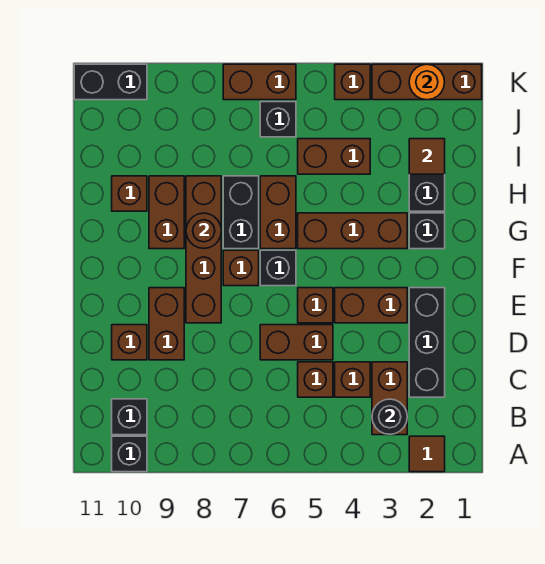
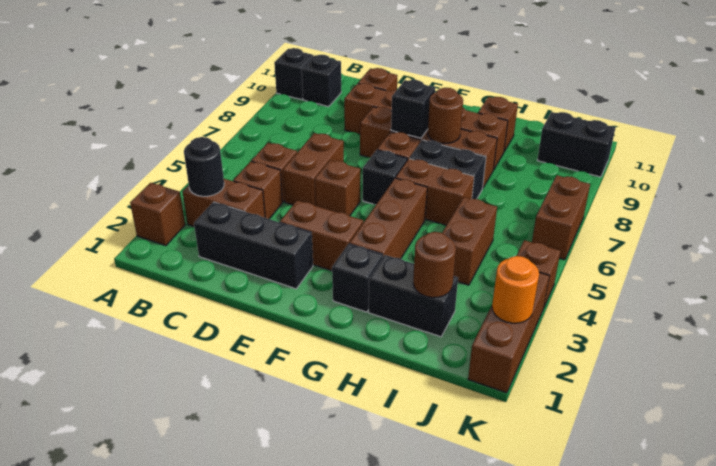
brown 1x1 tile [409,436,445,472] -> brown 1x1 brick [130,183,185,246]
brown 1x2 brick [335,288,407,323] -> brown 1x2 brick turned to [280,201,363,271]
brown 1x1 tile [409,139,445,174] -> brown 1x1 round brick [413,232,456,298]
black 1x1 brick [260,102,296,137] -> black 1x1 brick moved to [391,80,435,138]
black 1x2 brick [74,64,147,100] -> black 1x2 brick turned to [537,112,615,177]

